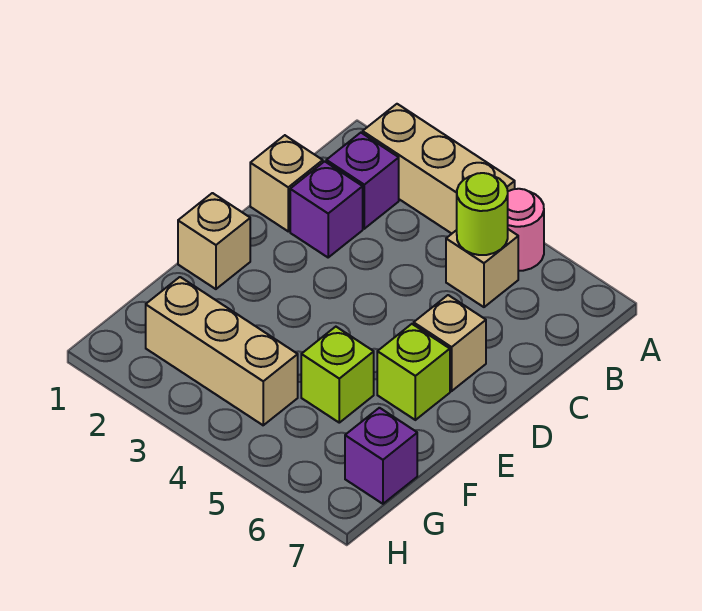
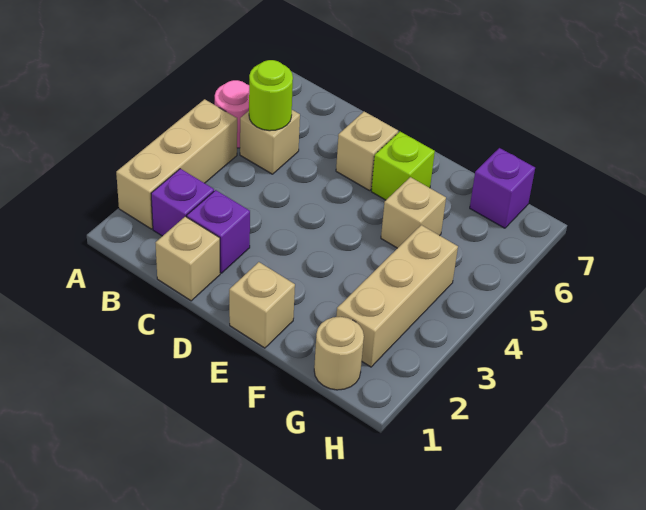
lime 1x1 brick [301,327,374,423] -> tan 1x1 brick [381,177,446,248]
none -> tan 1x1 round brick [314,317,364,390]

